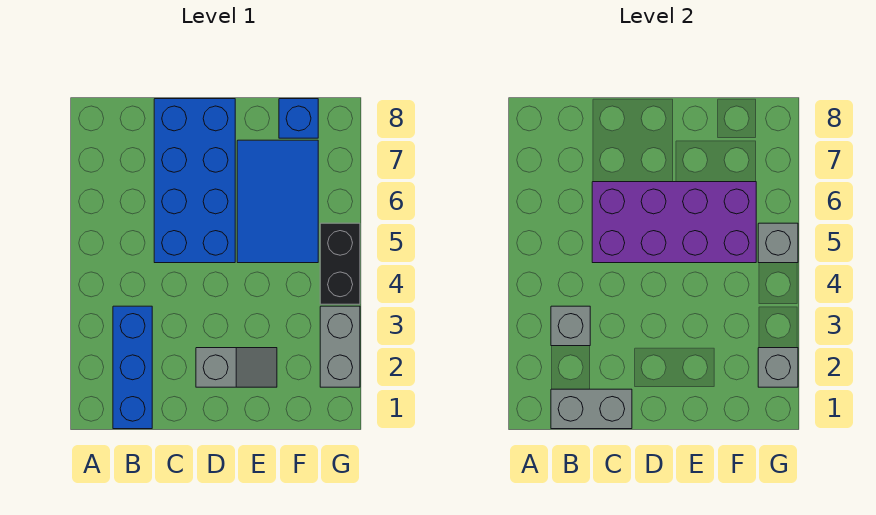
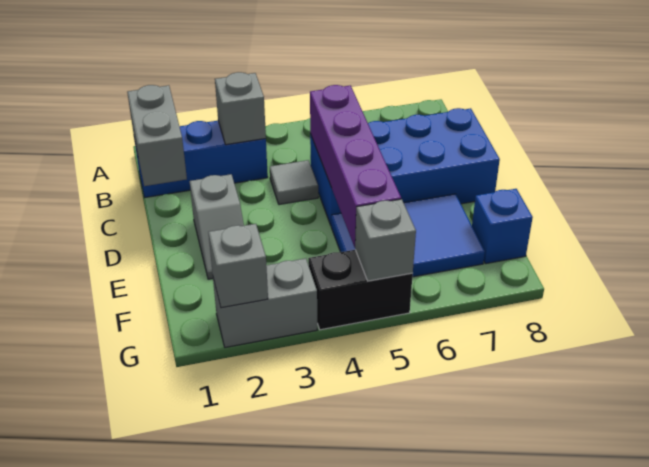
none -> grey 1x1 tile [270,160,318,205]
purple 2x4 brick [592,182,756,263] -> purple 1x4 brick [310,85,401,247]

